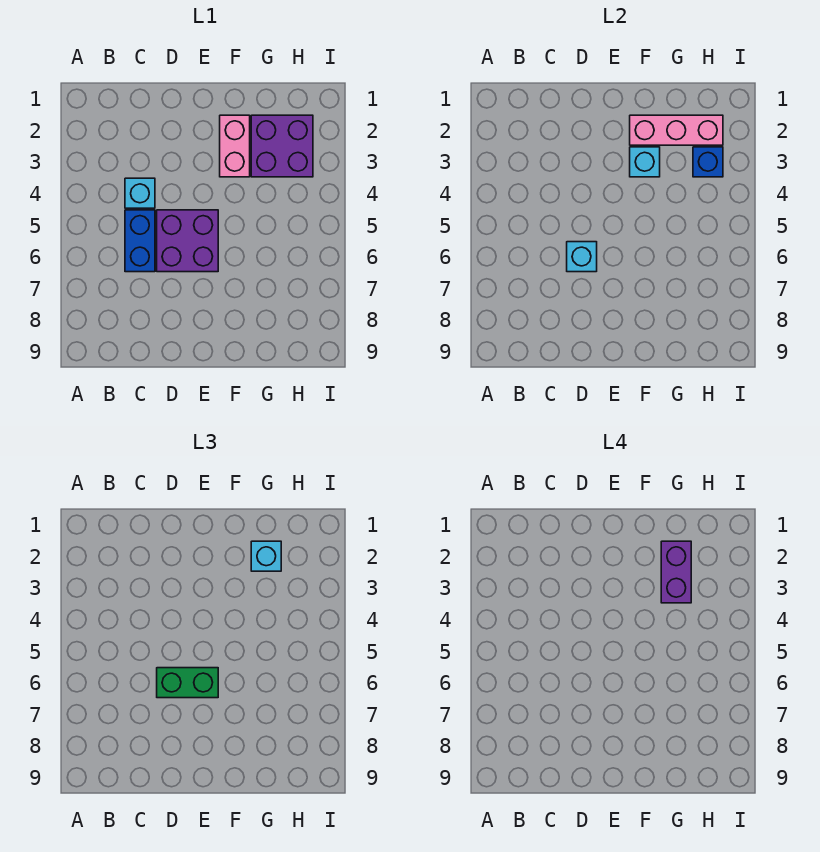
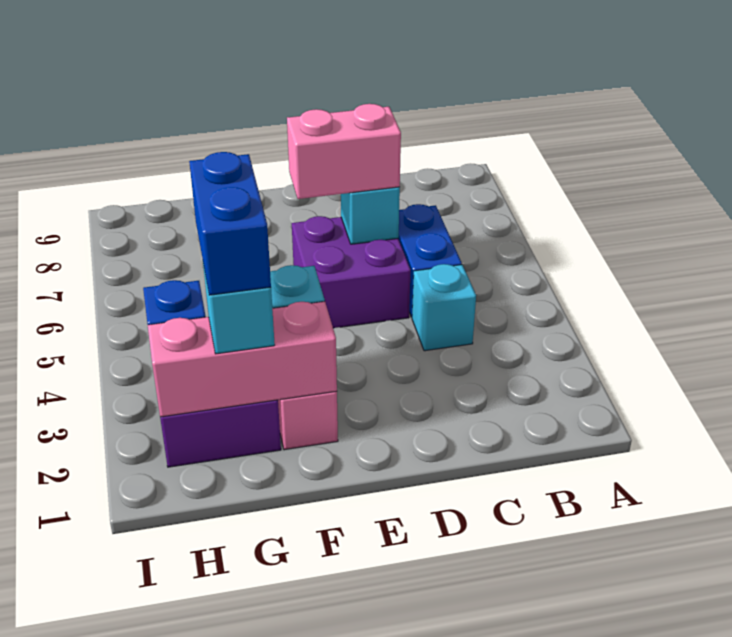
green 1x2 brick [157,668,218,698] -> pink 1x2 brick [287,104,401,199]
purple 1x2 brick [661,541,691,603] -> blue 1x2 brick [189,152,271,295]

